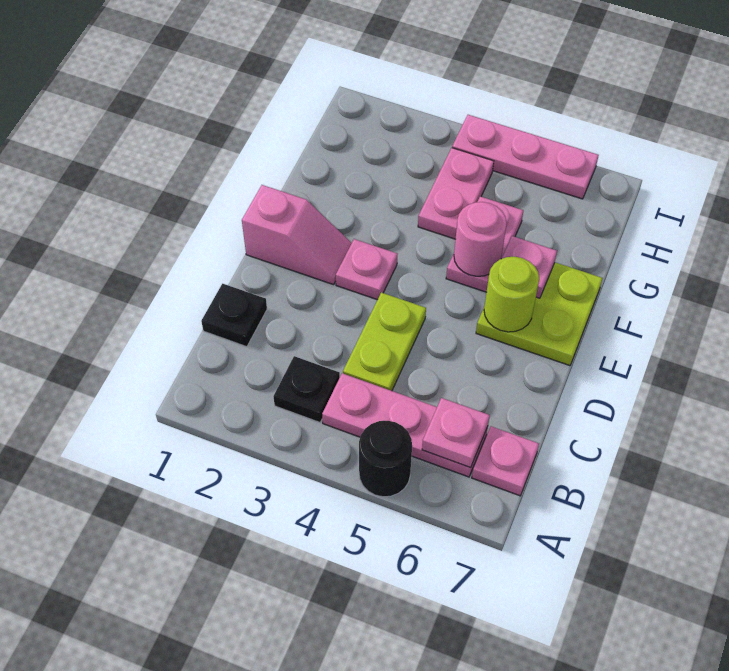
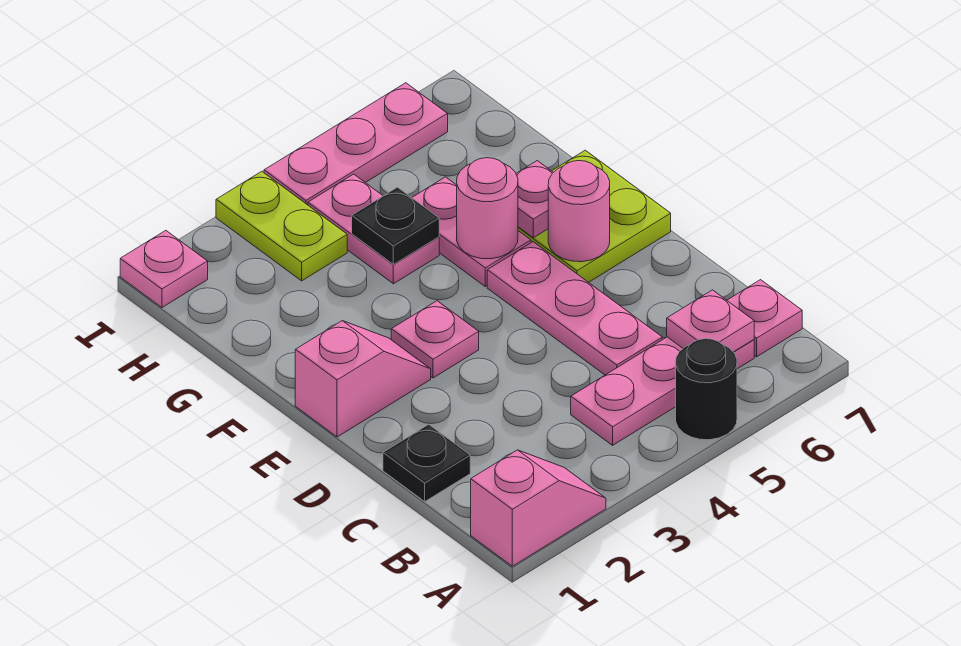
none -> pink 1x2 slope [471,450,606,566]
black 1x1 plate [273,356,340,422] -> black 1x1 plate moved to [352,187,439,264]
lime 1x2 plate [343,292,426,391] -> lime 1x2 plate moved to [216,171,347,281]
none -> pink 1x3 plate [487,242,662,375]
lime 1x1 round brick [484,257,539,332] -> pink 1x1 round brick [548,161,610,262]
none -> pink 1x1 plate [120,231,208,308]

